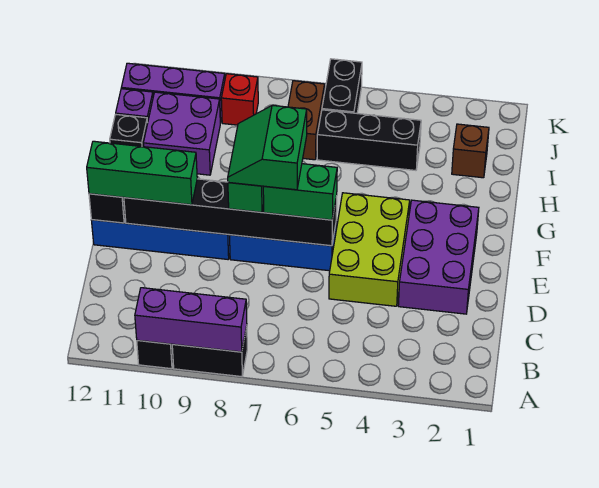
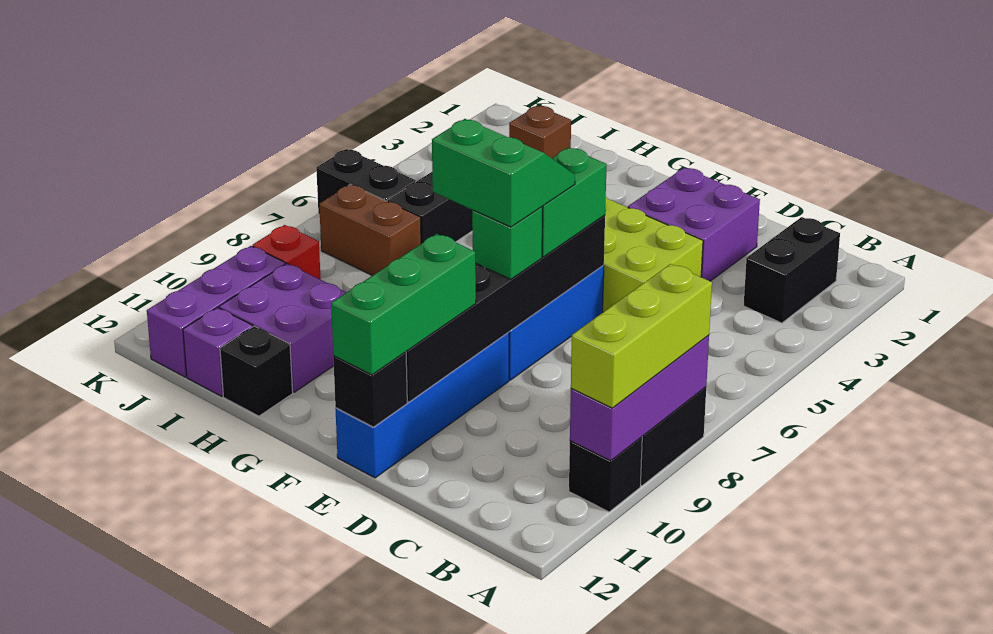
none -> lime 1x3 brick [571,264,712,408]
none -> black 1x2 brick [744,217,840,323]
purple 2x3 brick [398,200,479,314] -> purple 2x2 brick [628,168,760,281]
green 2x2 slope [228,105,307,190] -> green 2x2 slope turned to [432,119,575,227]

